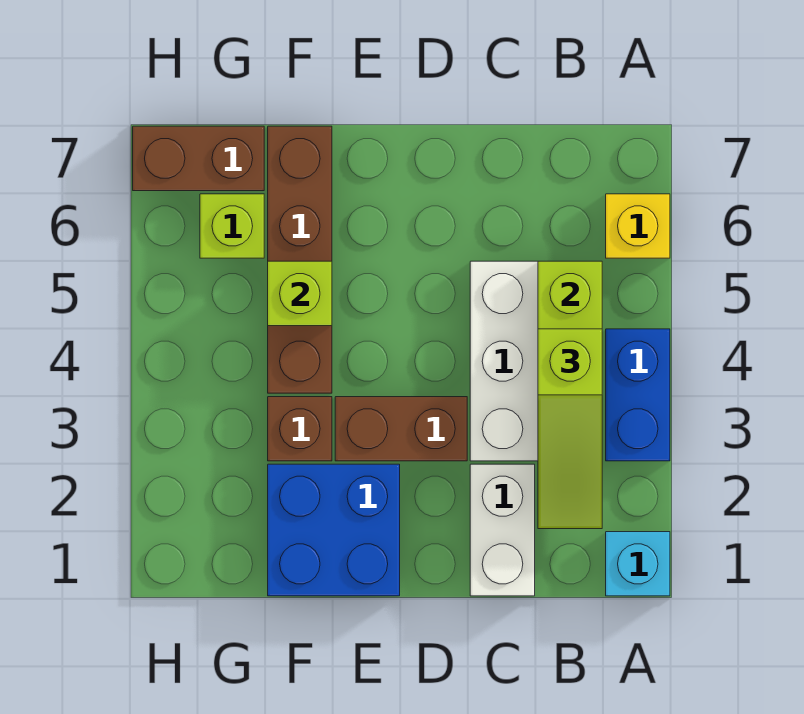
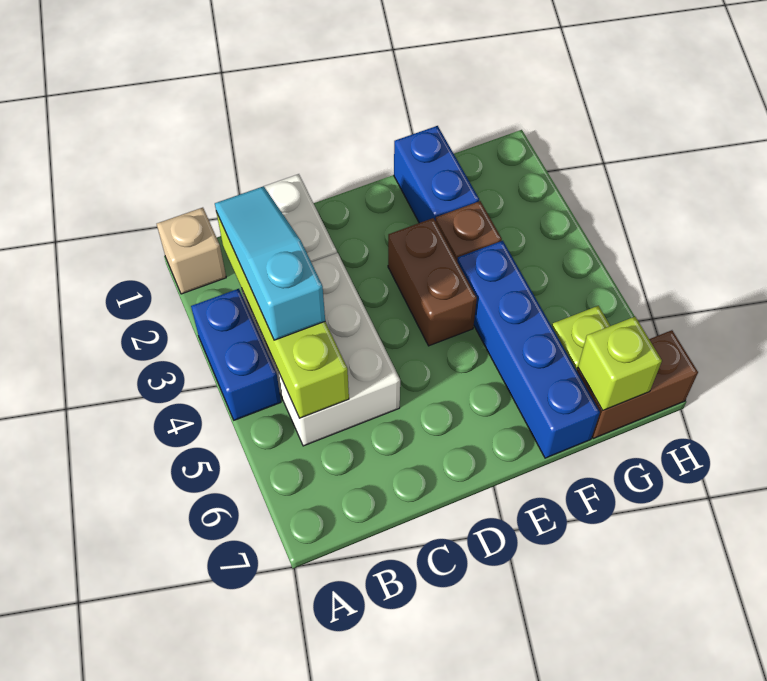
cyan 1x1 brick [606,532,670,596] -> tan 1x1 brick [157,208,226,294]
yellow 1x1 brick [606,194,670,258] -> none
lime 1x3 slope [538,329,602,529] -> cyan 1x3 slope [215,186,325,340]
brown 1x2 brick [335,397,467,461] -> brown 1x2 brick turned to [388,218,477,346]
blue 2x2 brick [268,464,400,596] -> blue 1x2 brick [394,126,479,223]
brown 1x4 brick [268,126,332,393] -> blue 1x4 brick [457,241,600,458]
lime 1x1 brick [268,261,332,326] -> lime 1x1 brick moved to [578,317,662,410]

